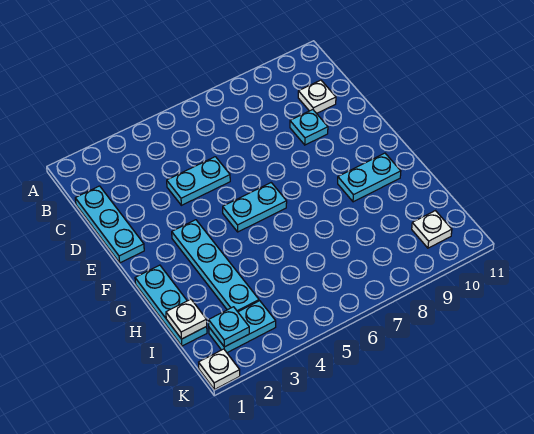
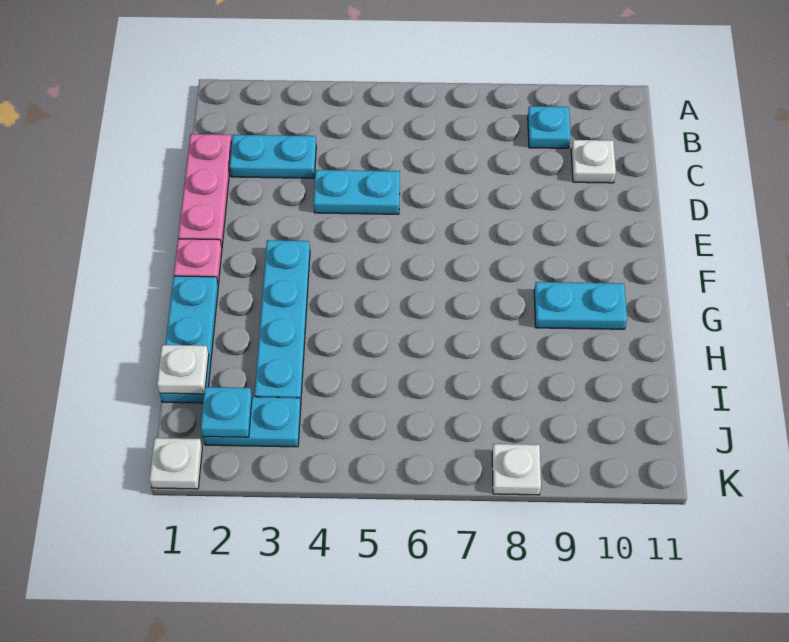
cyan 1x3 plate [75,186,144,263] -> pink 1x3 plate [178,134,232,246]
cyan 1x1 plate [290,110,328,145] -> cyan 1x1 plate moved to [528,106,571,148]
none -> pink 1x1 plate [174,239,222,284]
cyan 1x2 plate [223,183,287,232] -> cyan 1x2 plate moved to [230,135,316,178]
white 1x1 plate [412,211,452,248] -> white 1x1 plate moved to [492,444,541,495]

